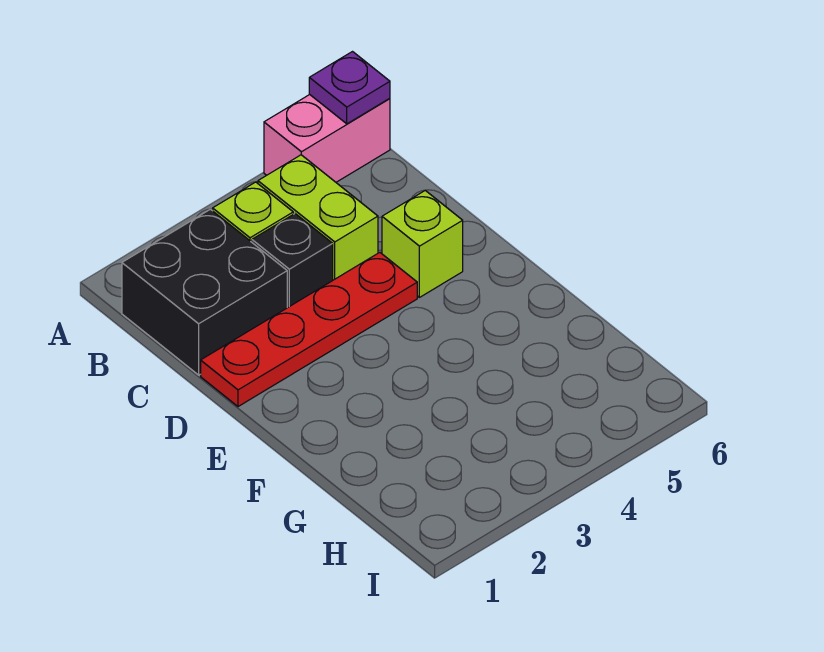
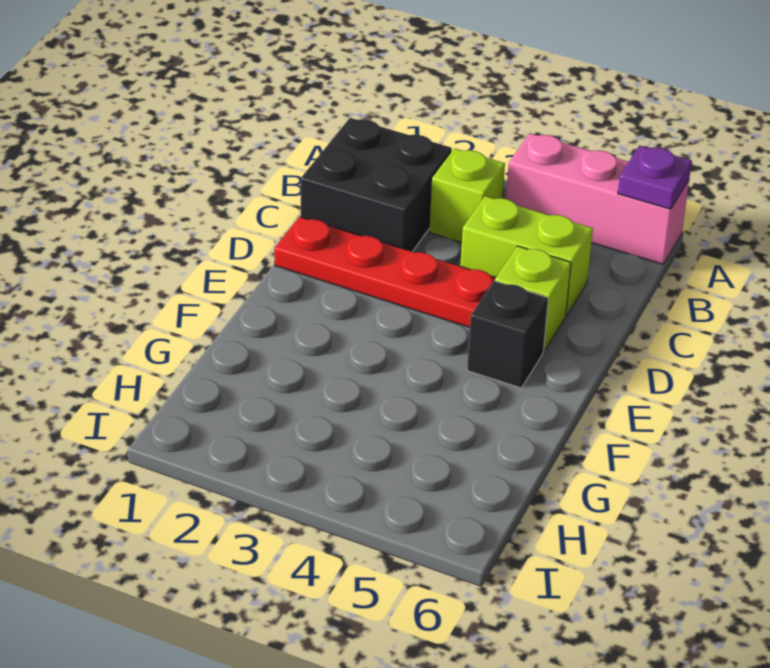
pink 1x2 brick [264,95,390,182] -> pink 1x3 brick [506,133,689,264]
lime 1x2 brick [258,155,378,280] -> lime 1x2 brick turned to [460,196,593,315]
black 1x1 brick [252,214,333,308] -> black 1x1 brick moved to [467,281,548,388]

